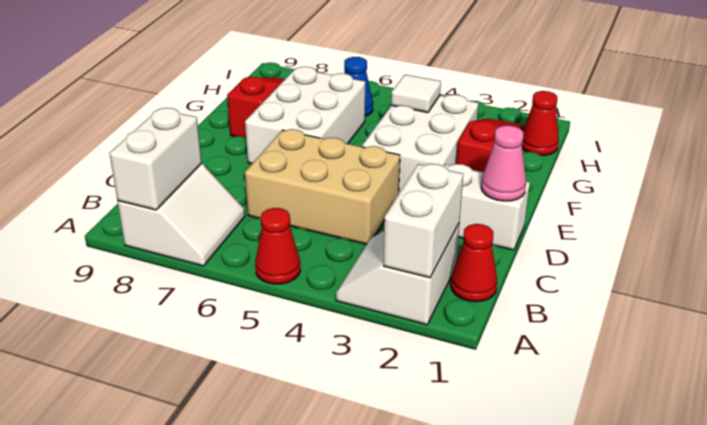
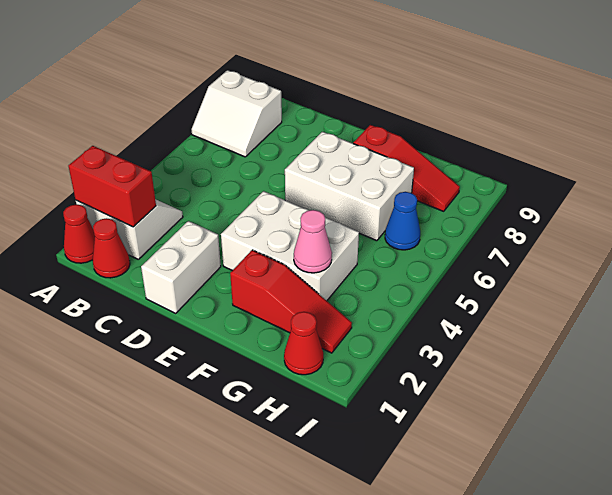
white 1x2 brick [383,164,463,278] -> red 1x2 brick [68,146,156,227]
red 1x1 cone [255,208,301,284] -> red 1x1 cone moved to [63,204,95,263]
white 1x2 brick [110,108,202,210] -> none
tan 2x3 brick [245,129,400,244] -> none
pink 1x1 cone [481,125,526,201] -> pink 1x1 cone moved to [294,210,332,273]
white 1x1 tile [391,75,441,113] -> none

